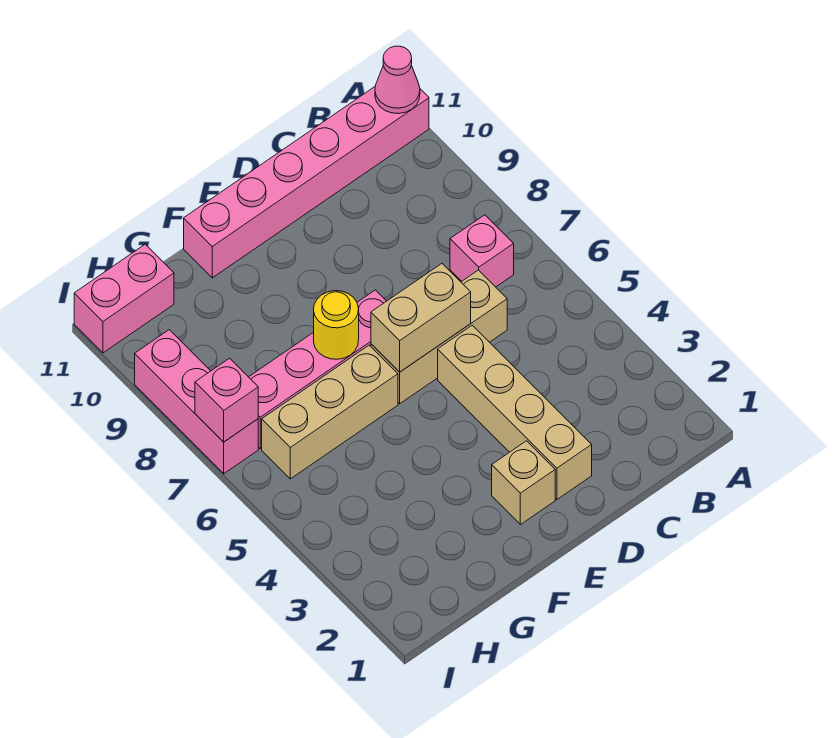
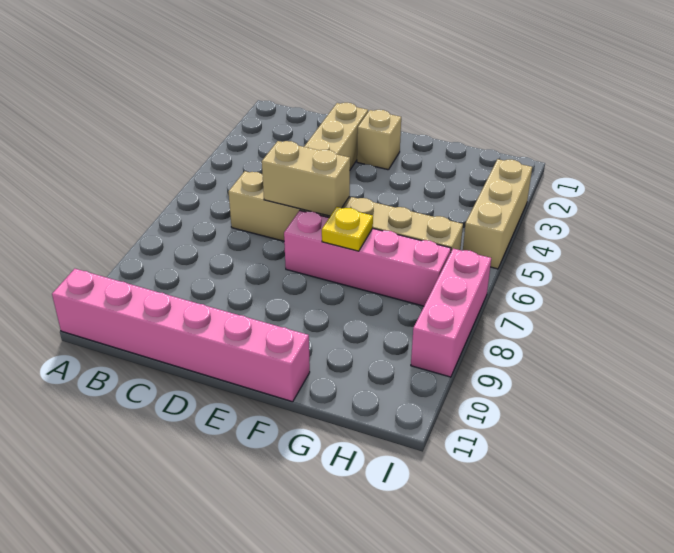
pink 1x1 cone [375,46,420,114] -> none
pink 1x1 brick [450,215,514,287] -> none
yellow 1x1 round brick [314,291,359,359] -> yellow 1x1 plate [322,207,373,251]
pink 1x2 brick [74,244,174,353] -> none
none -> tan 1x3 brick [463,159,532,269]
pink 1x1 brick [195,358,258,442] -> none

